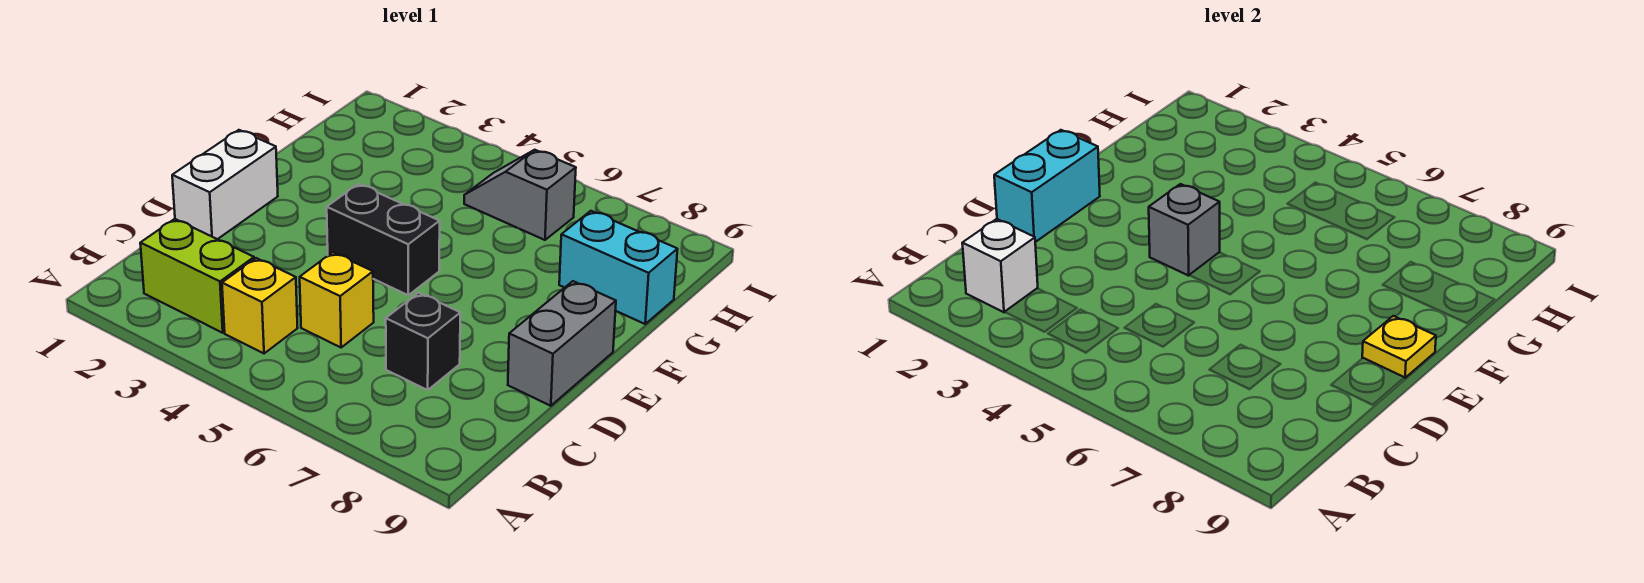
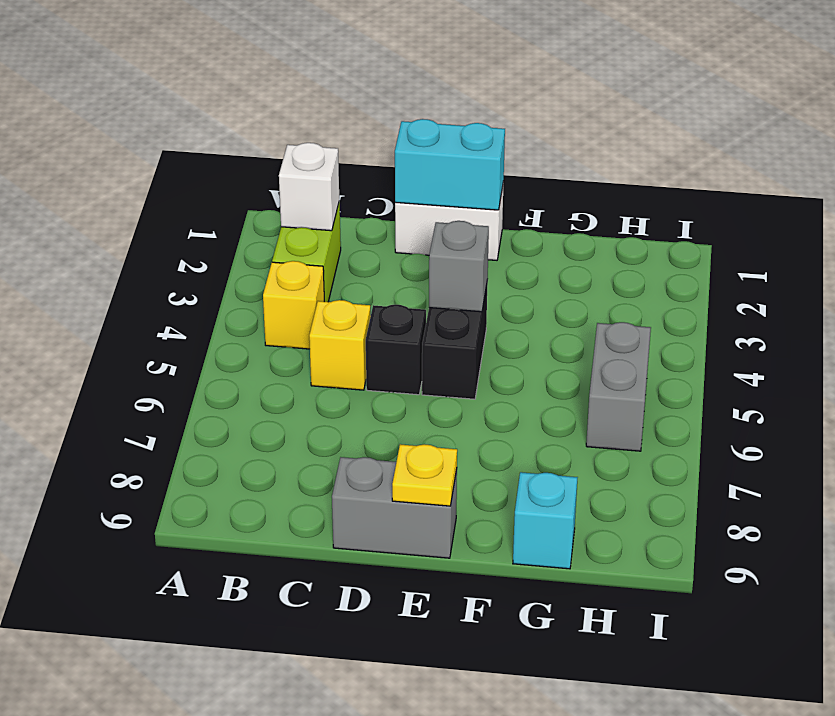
black 1x1 brick [386,293,460,390] -> black 1x1 brick moved to [366,305,426,395]
cyan 1x2 brick [559,211,678,324] -> cyan 1x1 brick [513,472,578,569]
grey 1x2 slope [464,150,576,240] -> grey 1x2 brick [586,322,651,451]

